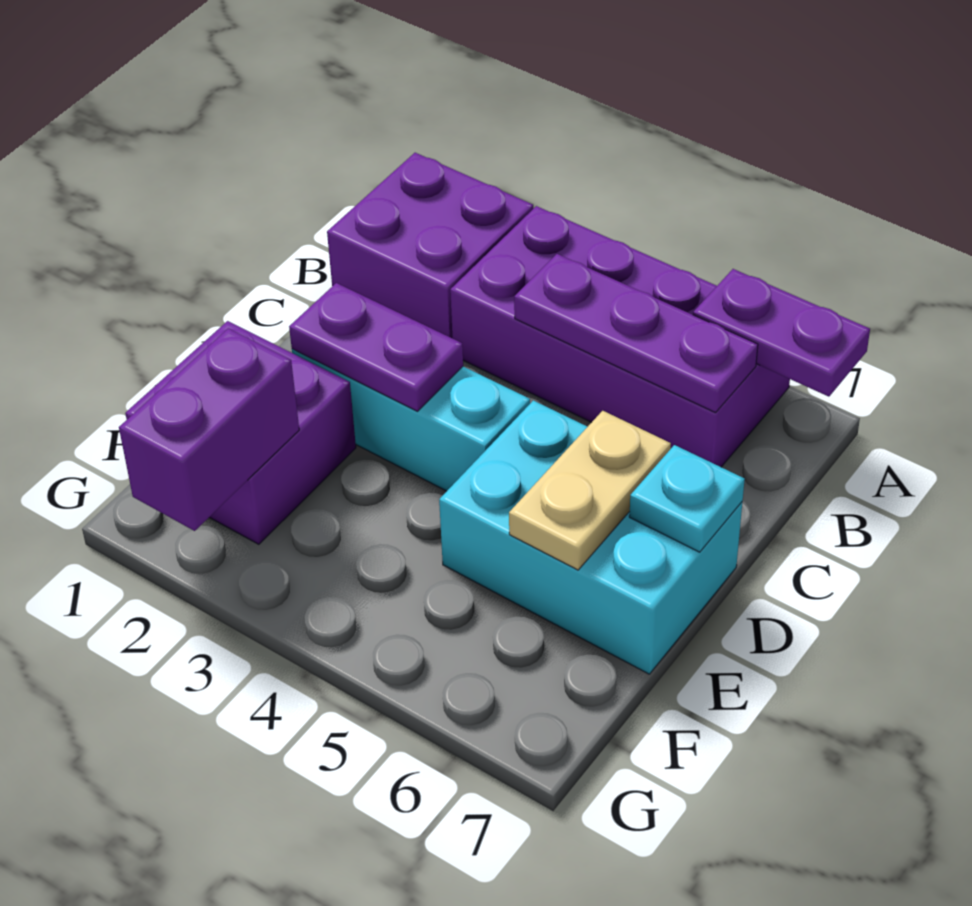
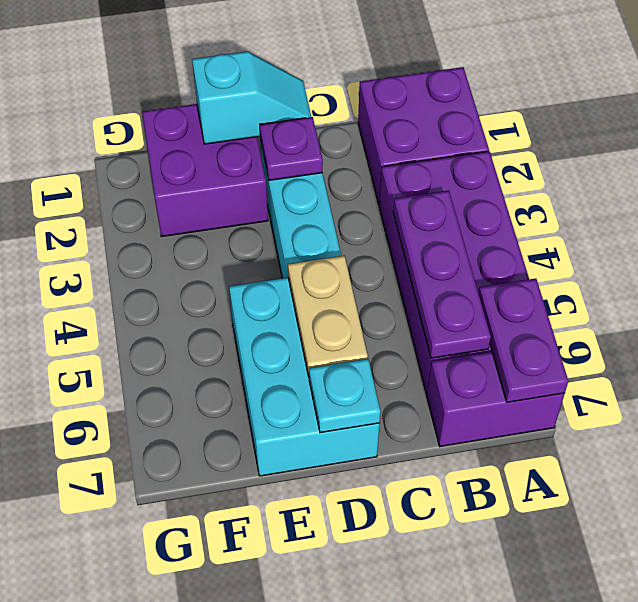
none -> cyan 1x2 slope [192,52,311,144]
purple 1x2 plate [289,283,463,411] -> purple 1x1 plate [260,117,323,180]
tan 1x2 plate [509,411,671,570] -> tan 1x2 plate turned to [288,256,368,376]
purple 1x2 brick [119,328,299,531] -> purple 1x2 brick moved to [427,352,565,446]

